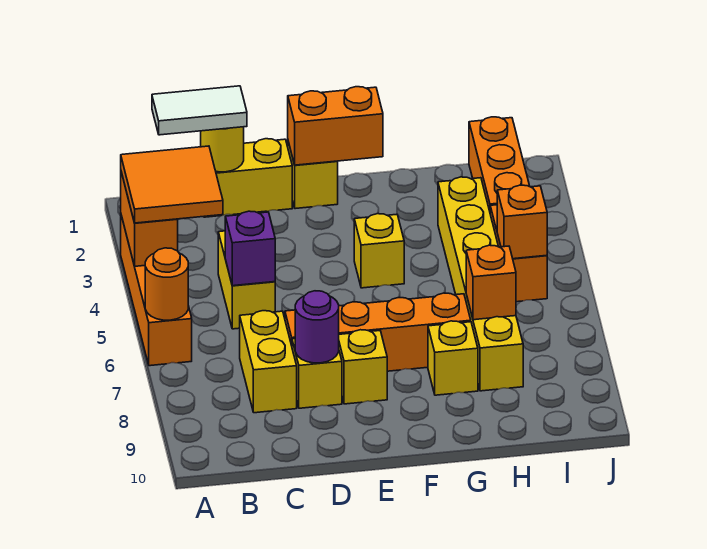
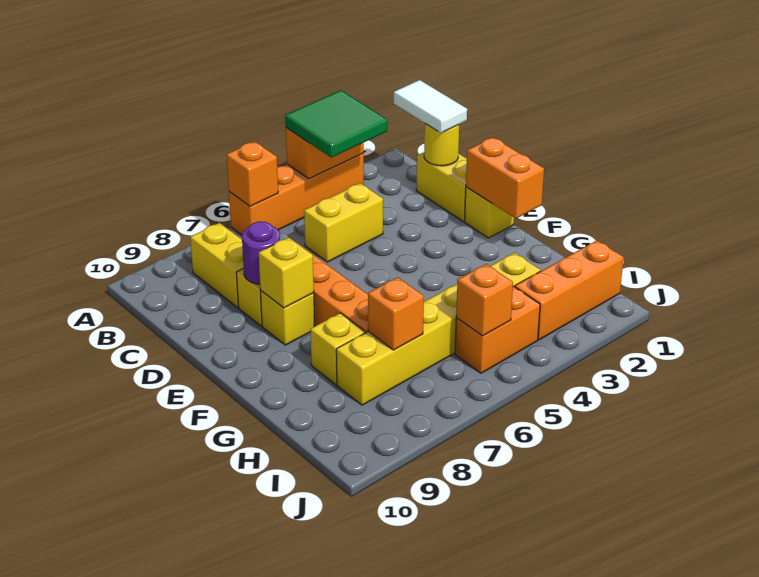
orange 2x2 tile [121,146,223,223] -> green 2x2 tile [285,90,387,157]
orange 1x1 round brick [145,248,188,320] -> orange 1x1 brick [226,142,278,207]
purple 1x1 brick [225,211,275,286] -> none
yellow 1x2 brick [240,311,297,413] -> yellow 1x2 brick turned to [190,223,244,308]
yellow 1x1 brick [354,214,404,288] -> yellow 1x1 brick moved to [259,237,314,308]

